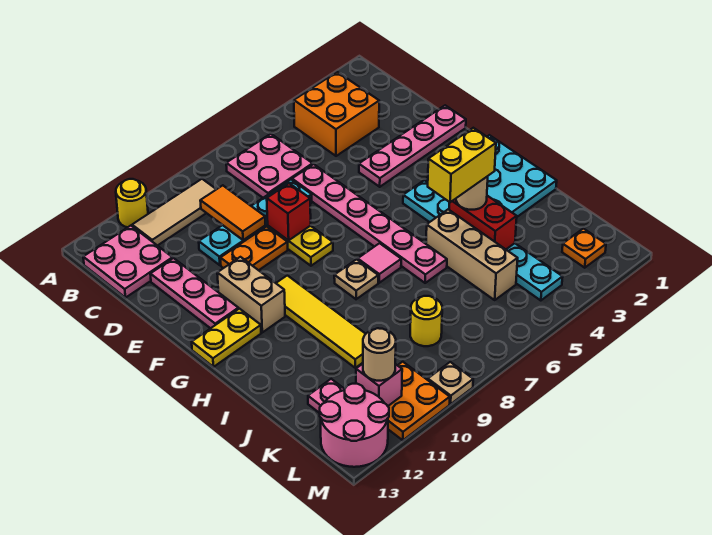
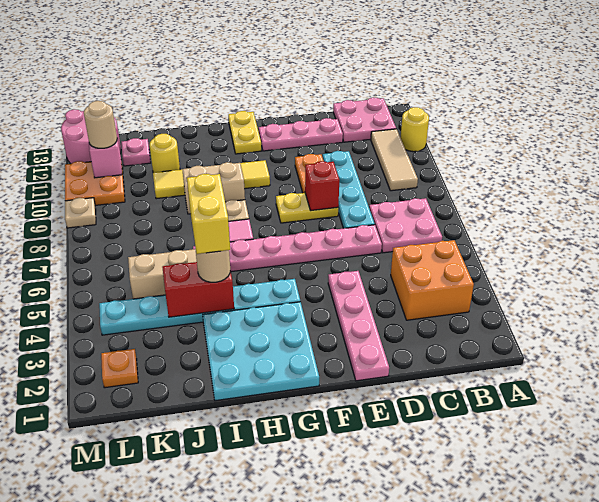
orange 1x2 tile [200,185,265,240] -> none
tan 1x2 brick [217,257,285,332] -> tan 1x2 brick moved to [182,162,245,214]
yellow 1x1 round brick [410,296,442,346] -> yellow 1x1 round brick moved to [149,134,180,173]

